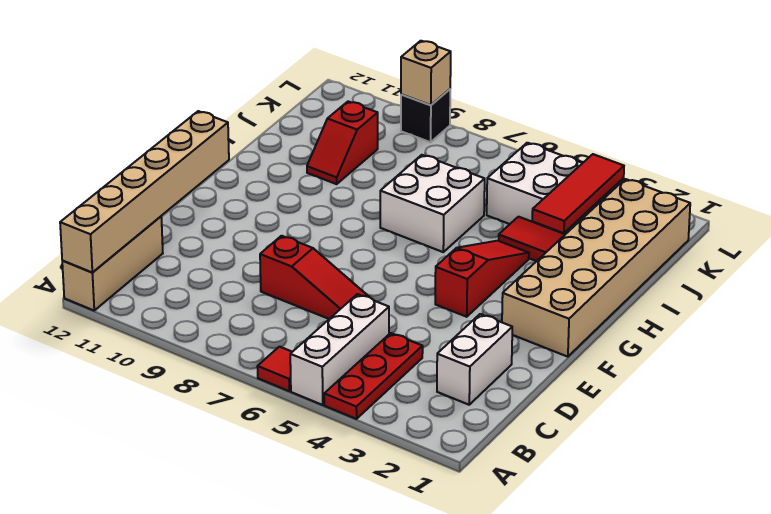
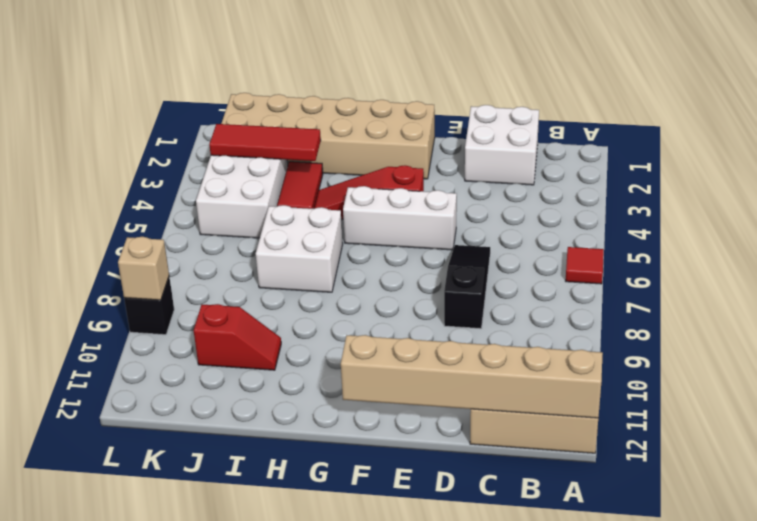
red 1x3 plate [324,333,423,419] -> none
white 1x3 brick [290,294,389,405] -> white 1x3 brick moved to [343,186,457,250]
white 1x2 brick [437,314,512,405] -> white 2x2 brick [465,105,539,185]
red 1x3 slope [260,236,369,319] -> black 1x3 slope [444,245,490,329]

